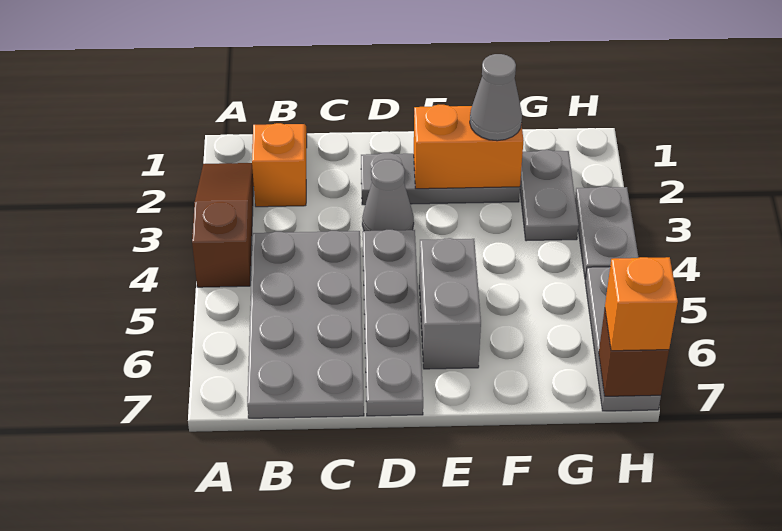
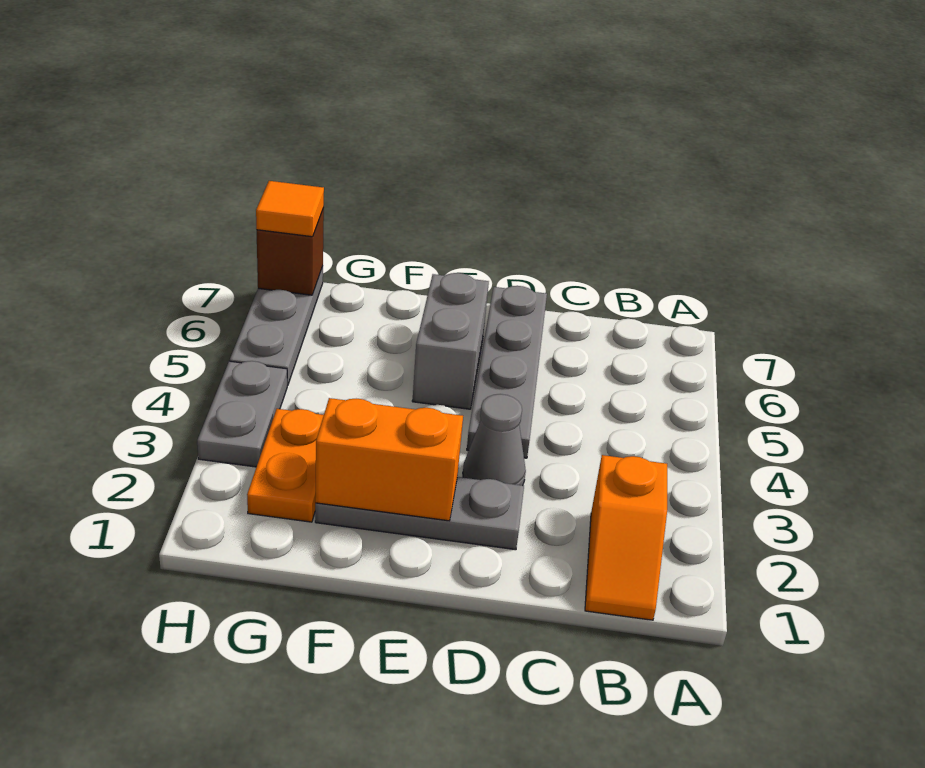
brown 1x3 slope [192,163,254,287] -> none
grey 2x4 plate [247,231,364,418] -> none
grey 1x1 cone [470,54,522,141] -> none
grey 1x2 plate [520,150,579,241] -> orange 1x2 plate [247,409,324,522]
orange 1x1 brick [605,257,678,351] -> orange 1x1 tile [256,181,324,237]

